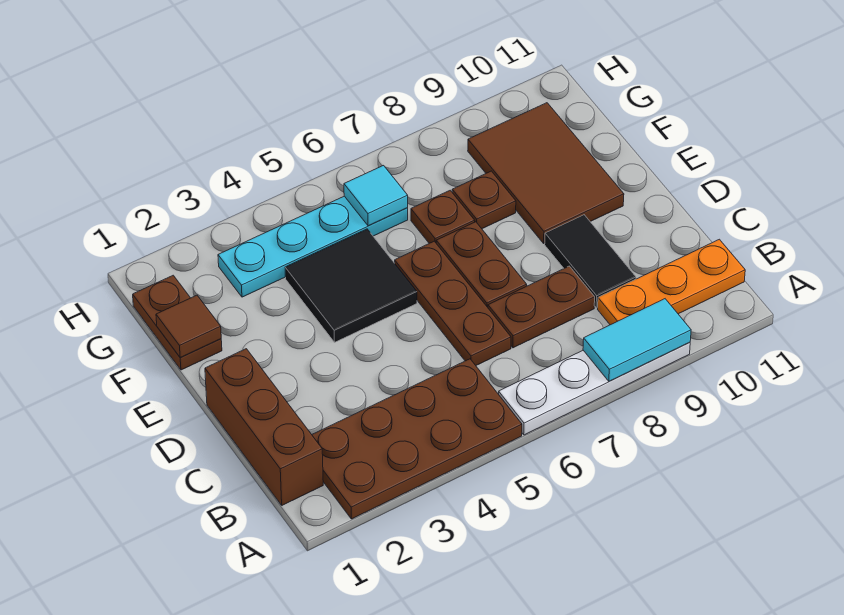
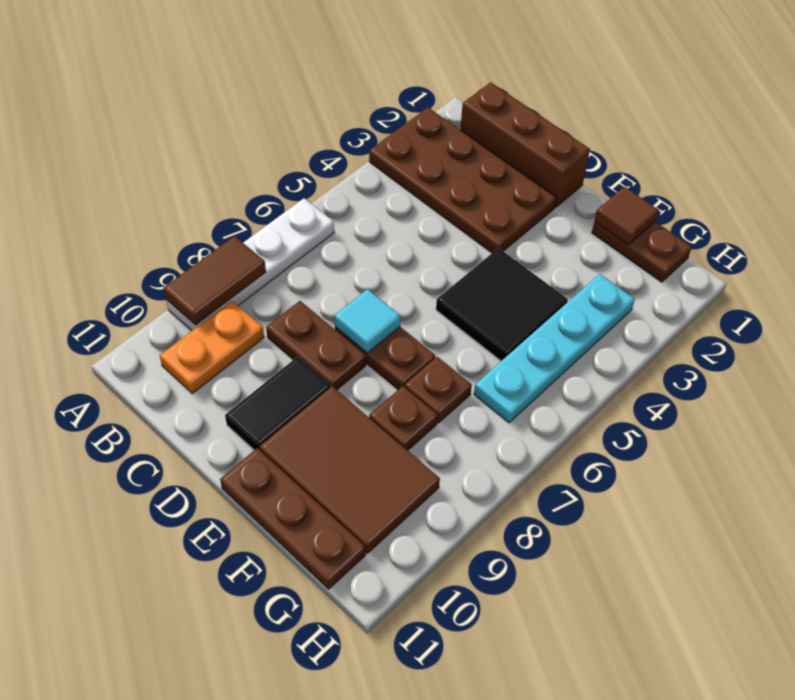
brown 2x4 plate [312,359,522,519] -> brown 2x4 plate turned to [369,108,556,253]
cyan 1x2 tile [583,299,691,381] -> brown 1x2 tile [163,236,266,325]
orange 1x3 plate [598,239,745,325] -> orange 1x2 plate [160,301,264,393]
brown 1x3 plate [395,241,511,365] -> brown 1x3 plate moved to [220,448,366,589]
brown 1x2 plate [488,266,595,348] -> brown 1x2 plate turned to [266,301,366,390]
black 1x2 tile [545,215,636,308] -> black 1x2 tile turned to [225,357,330,450]
cyan 1x1 tile [344,166,408,226] -> cyan 1x1 tile moved to [334,289,400,353]

